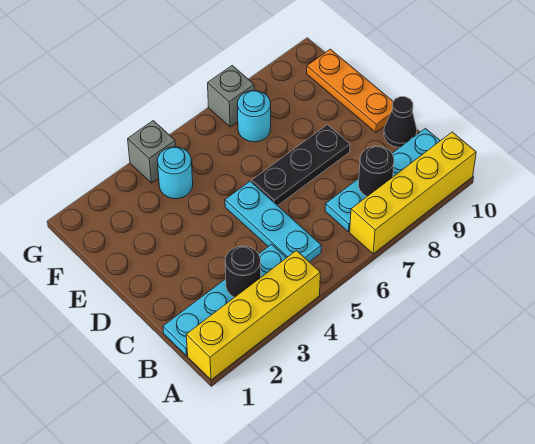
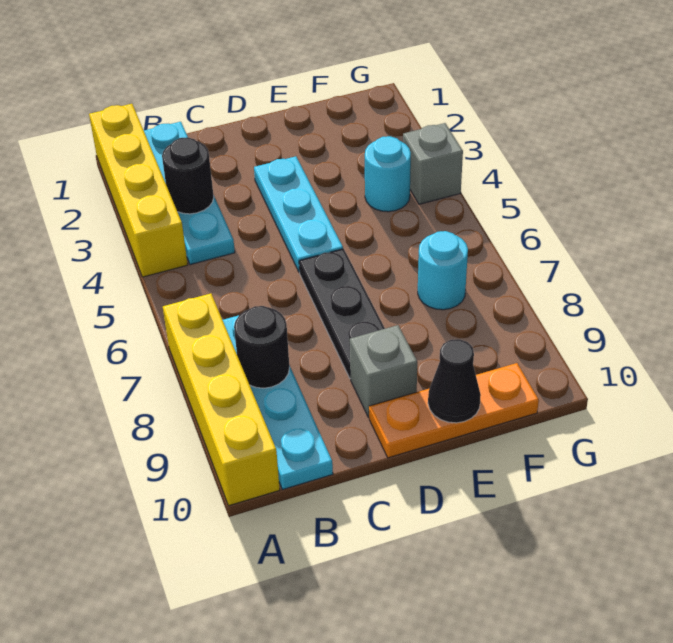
cyan 1x3 plate [225,181,321,262] -> cyan 1x3 plate turned to [254,156,343,272]
black 1x1 cone [384,97,417,147] -> black 1x1 cone moved to [428,339,481,423]
grey 1x1 brick [208,66,254,127] -> grey 1x1 brick moved to [350,325,417,417]

